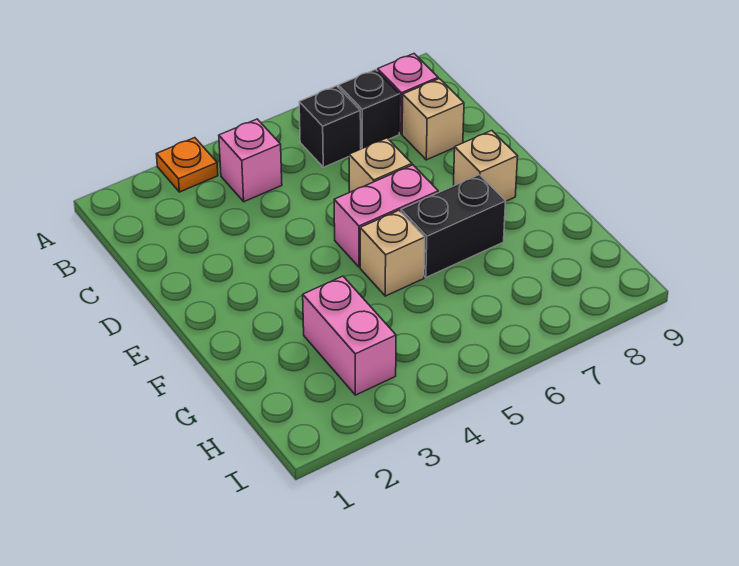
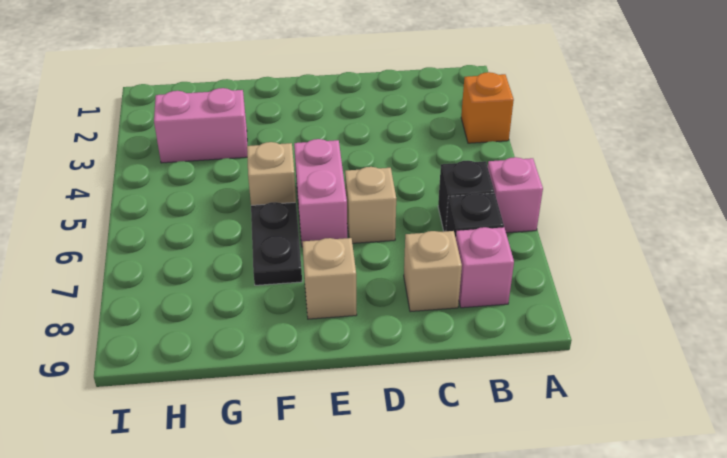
orange 1x1 plate [157,138,218,192] -> orange 1x1 brick [461,72,514,143]
pink 1x1 brick [219,119,282,202] -> pink 1x1 brick moved to [488,157,543,233]
black 1x2 brick [401,175,506,277] -> black 1x2 plate [251,202,302,285]

